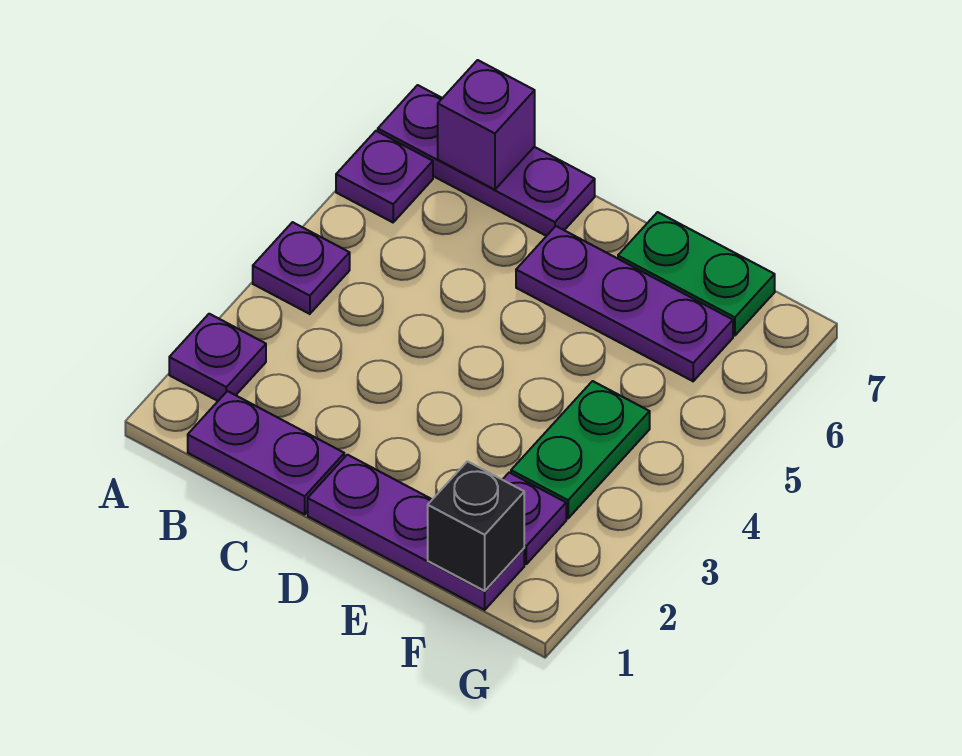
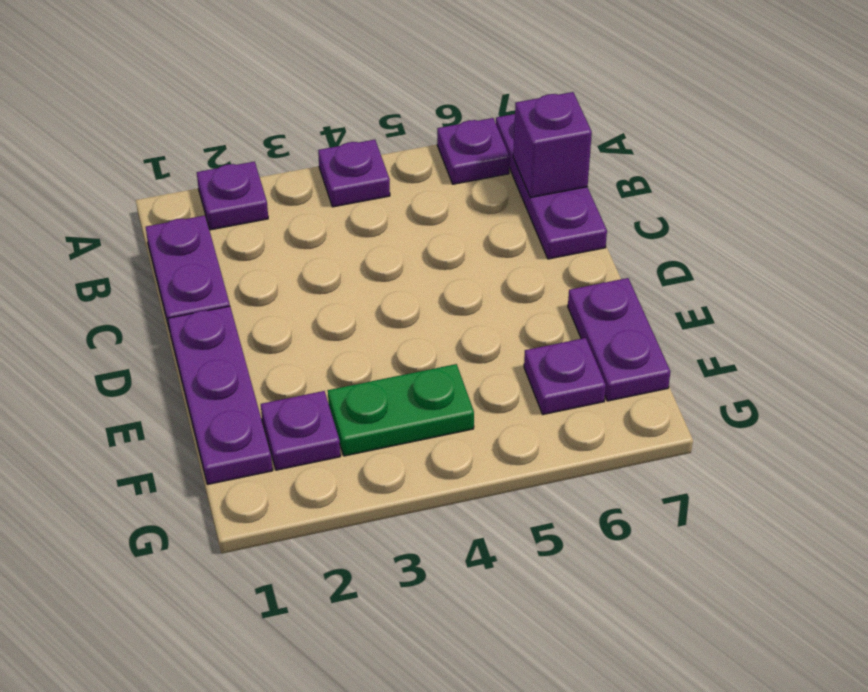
purple 1x3 plate [516,226,733,381] -> purple 1x1 plate [524,338,606,415]
green 1x2 plate [618,212,775,336] -> purple 1x2 plate [568,278,670,401]
black 1x1 brick [428,461,524,591] -> none

